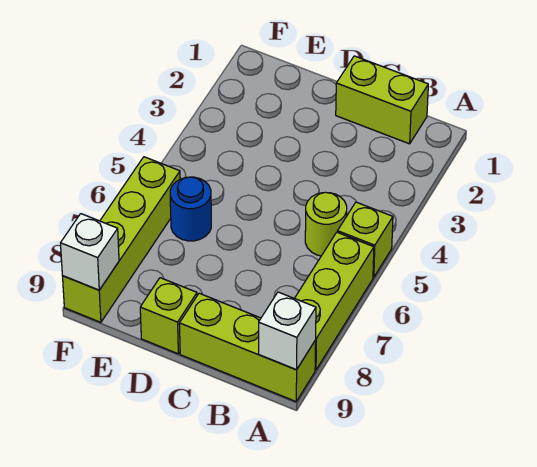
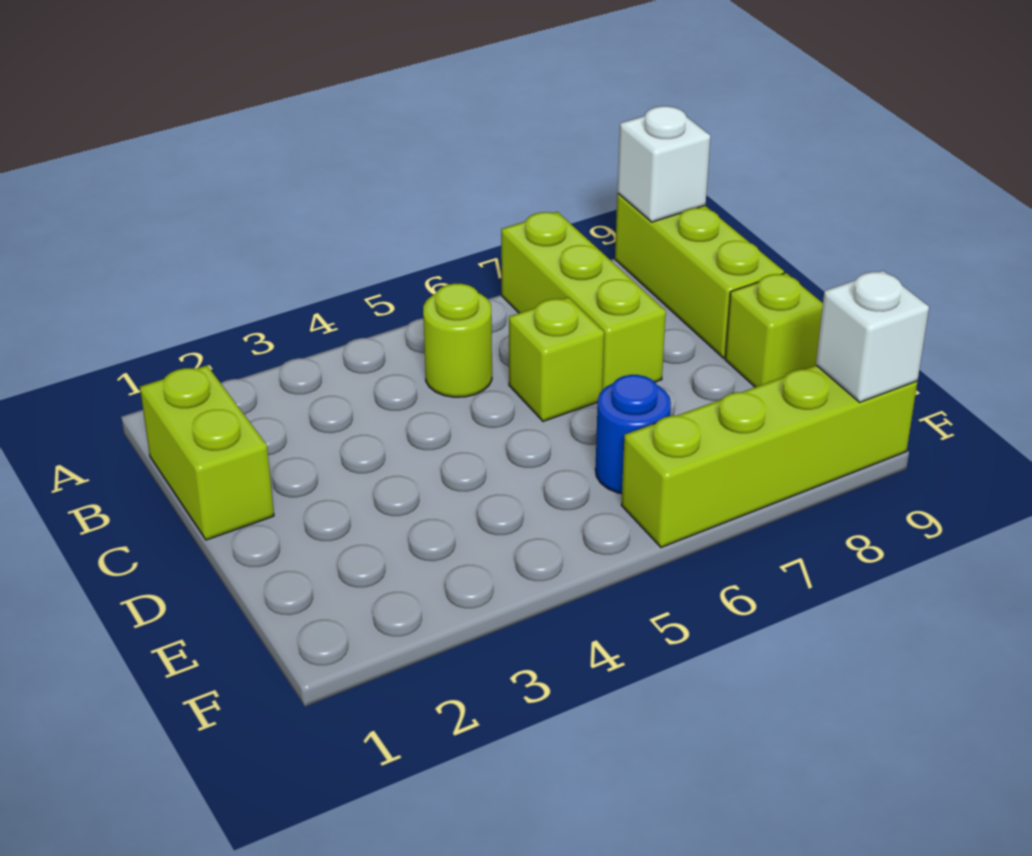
lime 1x1 brick [337,202,393,277] -> lime 1x1 brick moved to [509,297,604,421]
lime 1x3 brick [295,232,374,370] -> lime 1x3 brick turned to [501,212,666,390]

